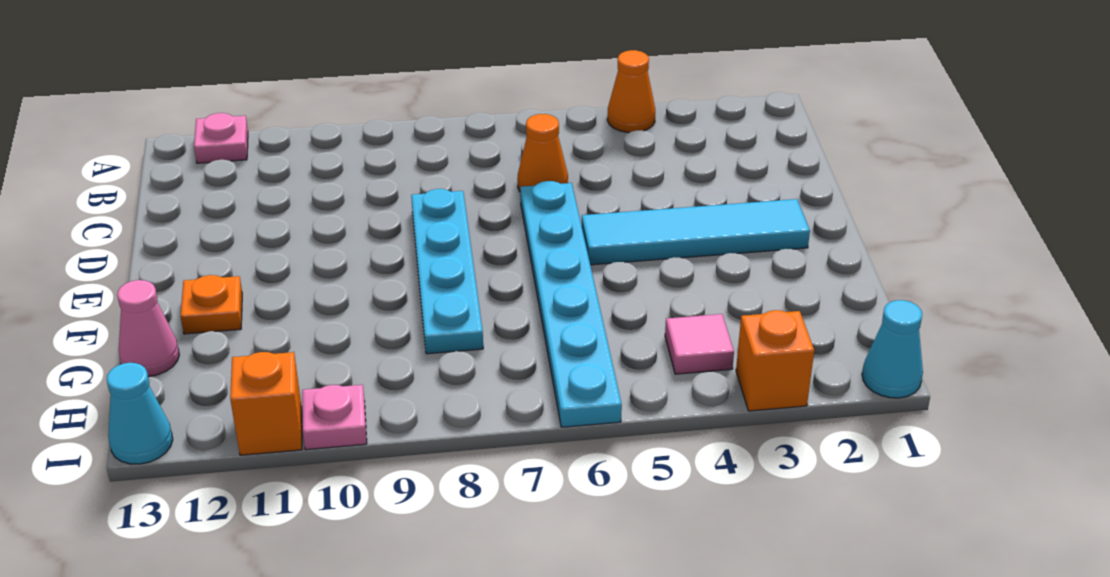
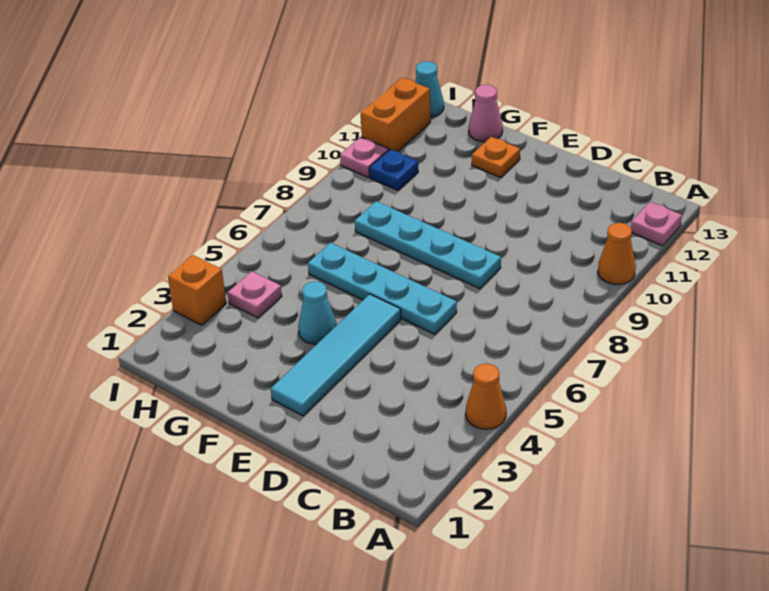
orange 1x1 cone [517,114,568,191] -> orange 1x1 cone moved to [598,223,636,285]
cyan 1x6 plate [520,181,622,427] -> cyan 1x4 plate [308,243,457,334]
pink 1x1 tile [665,314,734,374] -> pink 1x1 plate [228,271,282,318]
none -> blue 1x1 plate [369,149,418,190]
cyan 1x1 cone [862,300,923,398] -> cyan 1x1 cone moved to [298,281,337,344]
orange 1x1 brick [230,352,302,455] -> orange 1x2 brick [361,78,430,152]

